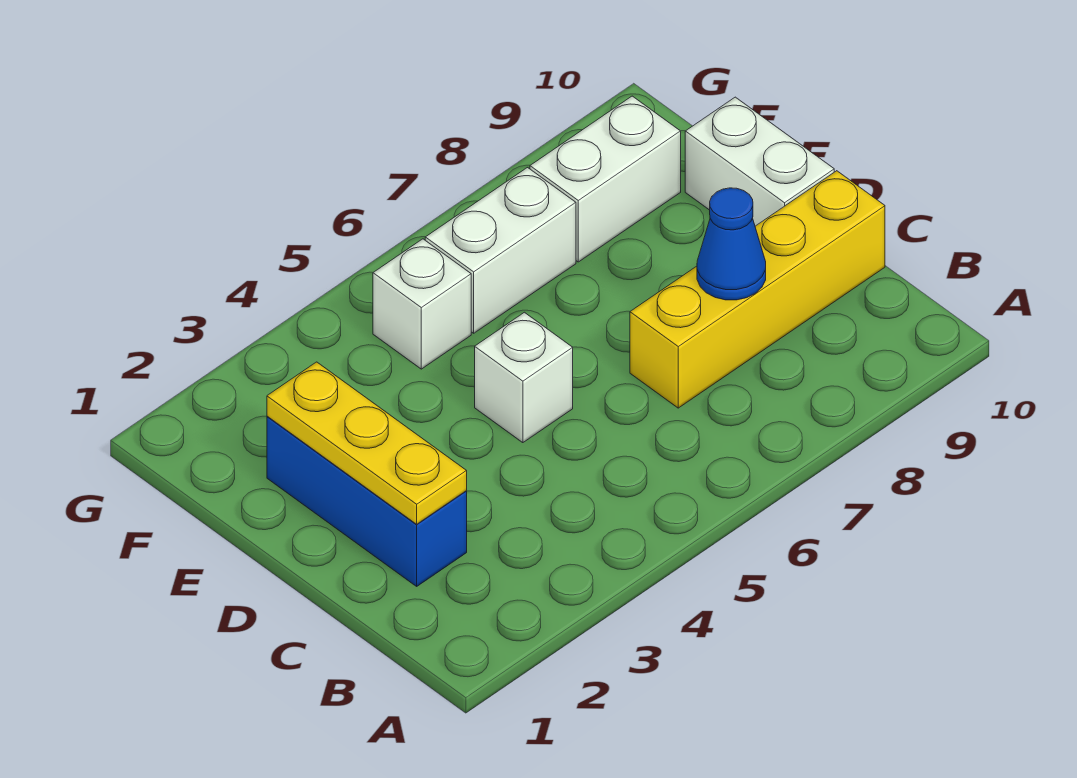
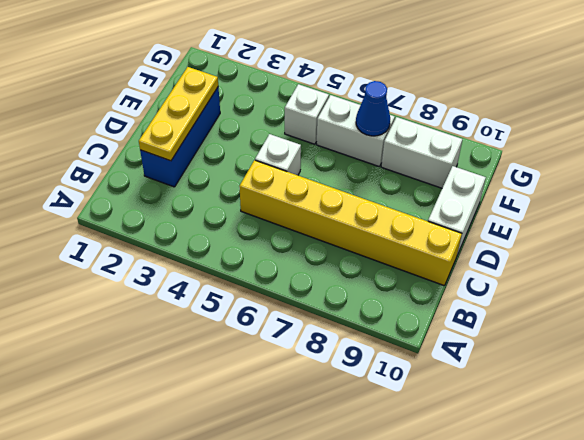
yellow 1x4 brick [630,171,885,408] -> yellow 1x6 brick [239,160,462,286]
blue 1x1 cone [697,188,766,300] -> blue 1x1 cone moved to [356,81,390,136]

